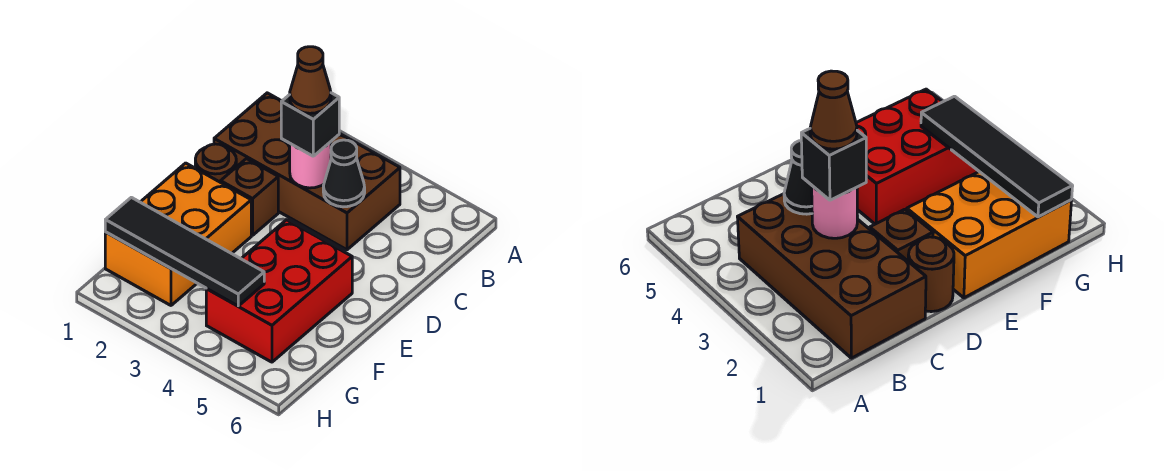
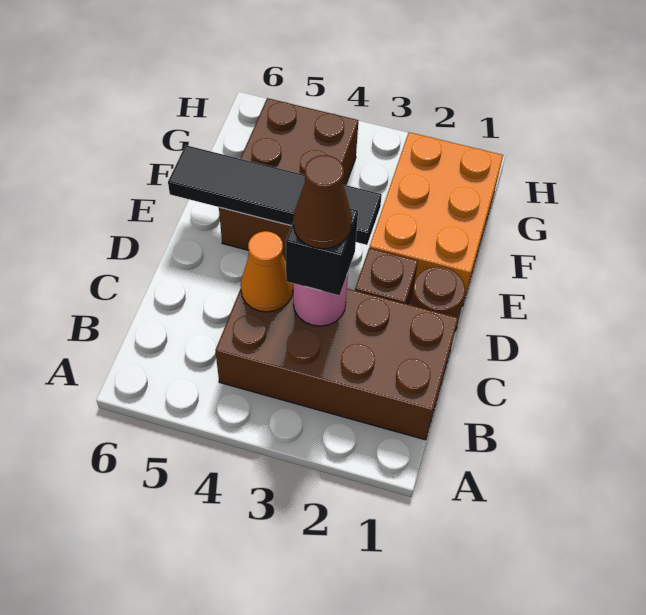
black 1x1 cone [323,140,365,207] -> orange 1x1 cone [241,231,293,312]
red 2x3 brick [206,220,352,362] -> brown 2x3 brick [219,98,359,260]
black 1x4 tile [105,197,264,306] -> black 1x4 tile moved to [168,145,382,245]

